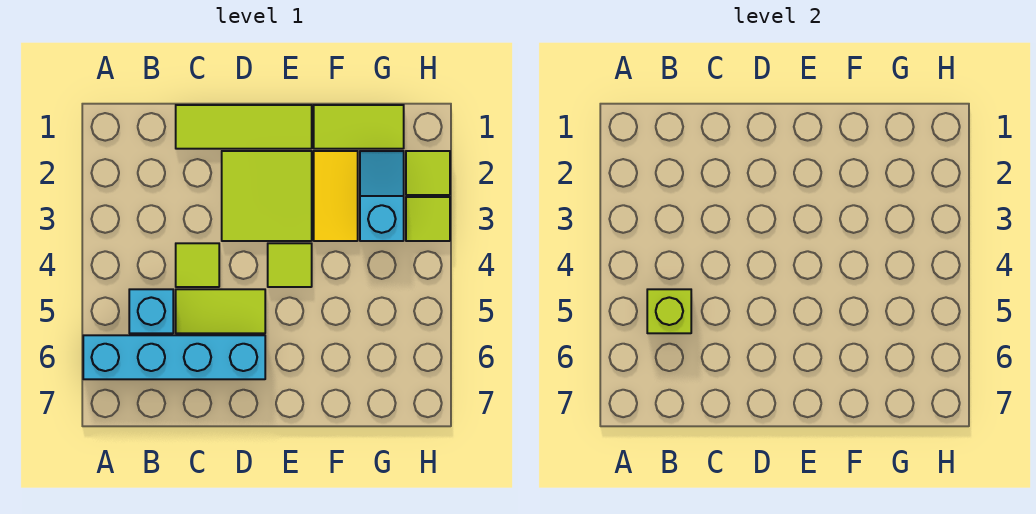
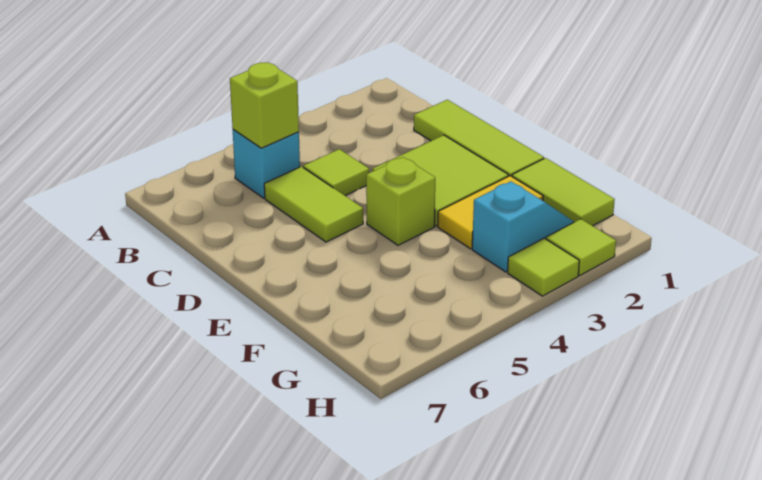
cyan 1x4 brick [83,335,265,379] -> none
lime 1x1 tile [268,243,312,287] -> lime 1x1 brick [366,157,435,245]

